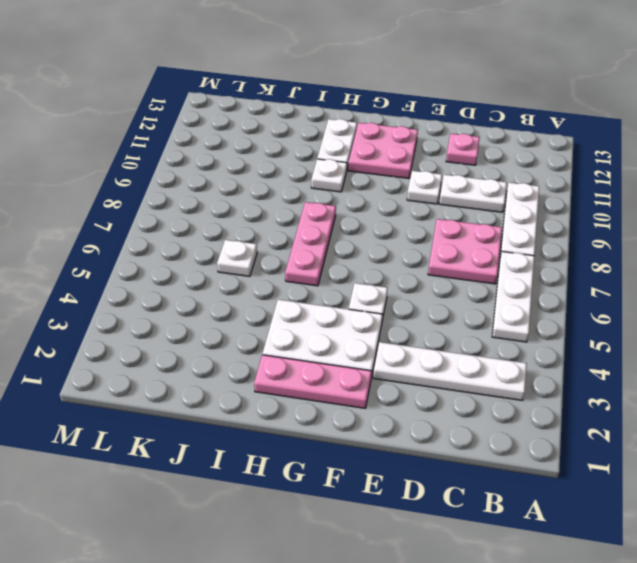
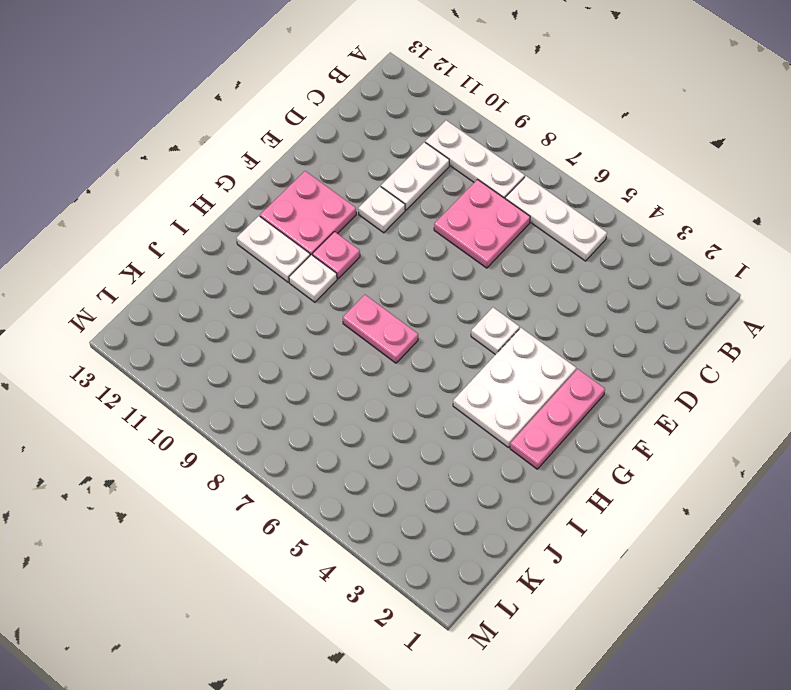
white 1x4 plate [373,342,527,400] -> none
pink 1x1 plate [446,134,480,165] -> pink 1x1 plate moved to [312,232,360,279]
pink 1x3 plate [285,202,336,286] -> pink 1x2 plate [343,295,418,363]
white 1x1 plate [217,240,257,276] -> none

